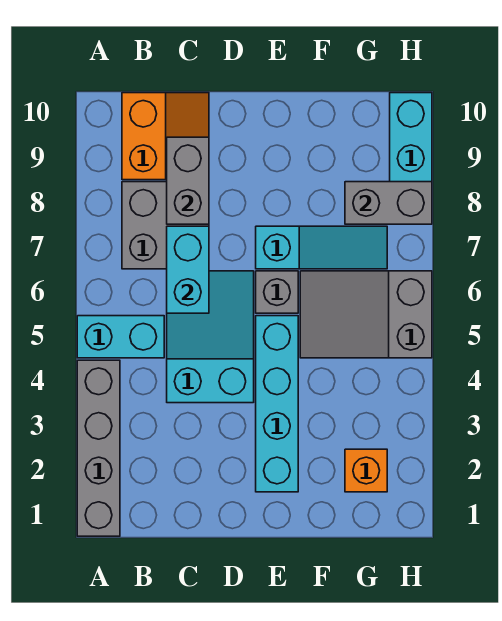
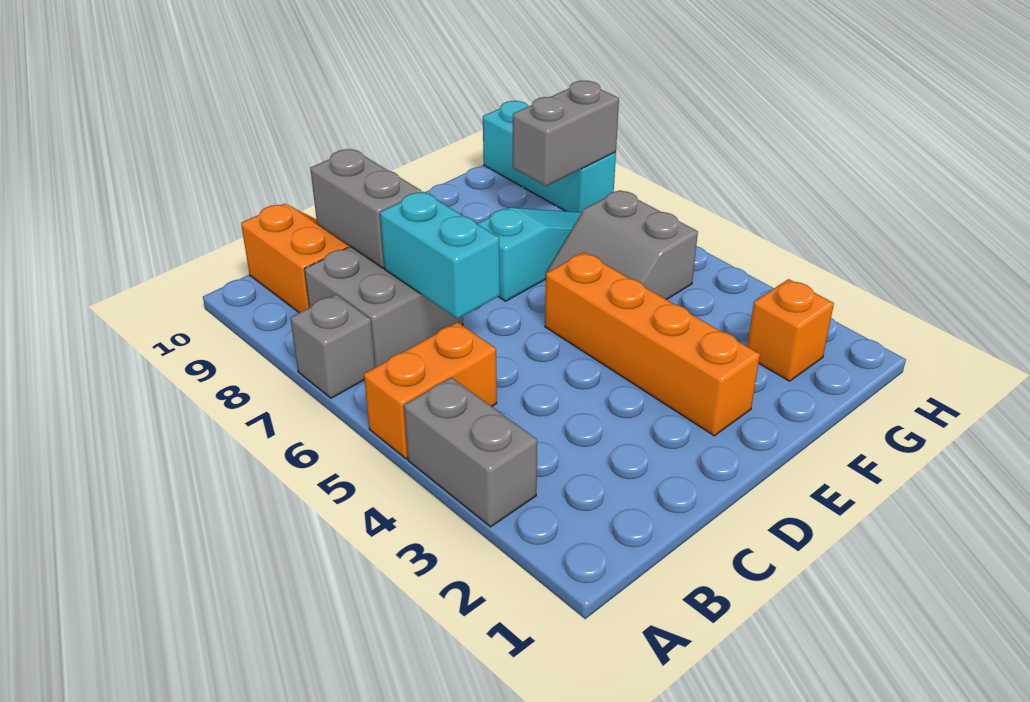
grey 1x4 brick [77,360,120,536] -> grey 1x2 brick [404,377,537,527]
cyan 1x2 brick [77,316,164,358] -> orange 1x2 brick [364,322,497,459]
cyan 2x3 slope [167,271,254,403] -> none
cyan 1x4 brick [256,316,298,492] -> orange 1x4 brick [545,252,760,436]
grey 1x1 brick [256,271,298,313] -> grey 1x1 brick moved to [290,294,375,398]
grey 2x3 slope [300,271,432,358] -> grey 2x2 slope [546,190,698,300]

